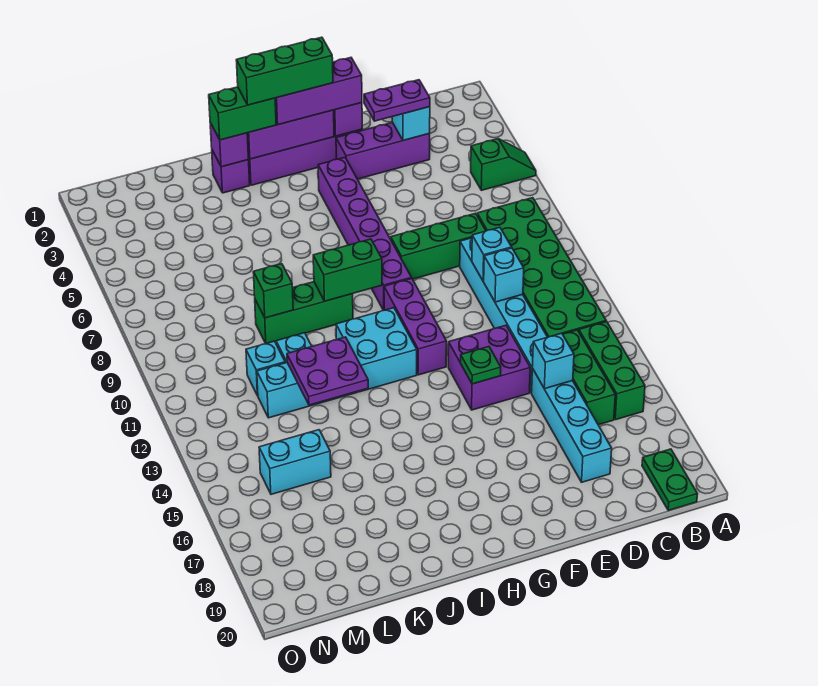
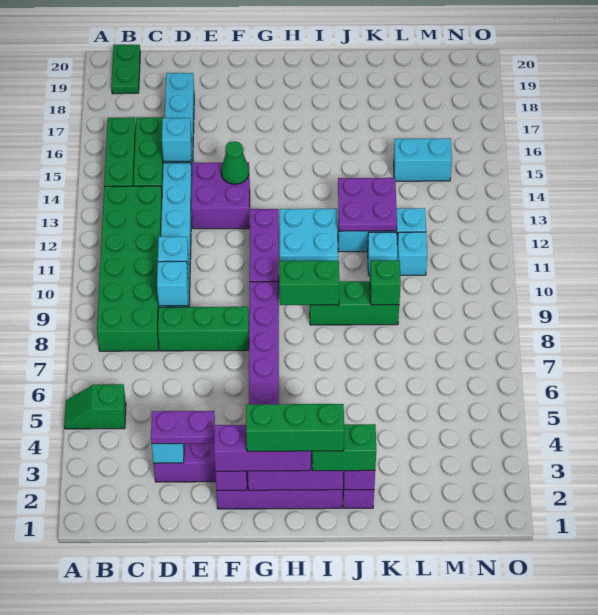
cyan 1x1 brick [484,248,524,302] -> cyan 1x1 brick moved to [157,261,188,306]
green 1x1 plate [461,347,501,384] -> green 1x1 cone [221,141,249,184]

